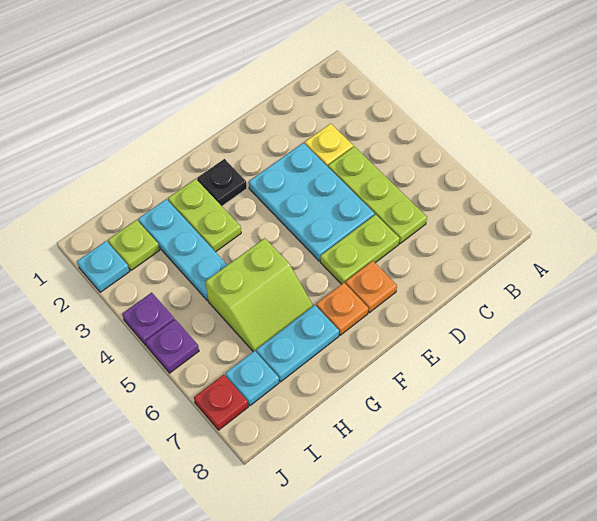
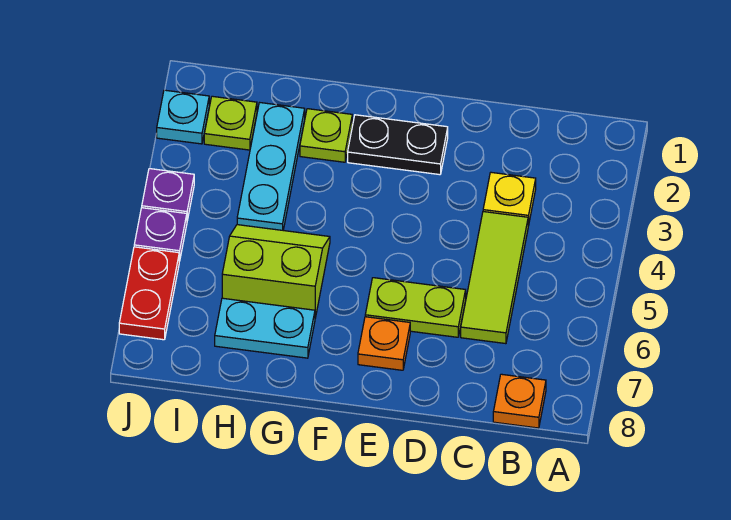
lime 1x3 plate [328,146,427,244] -> lime 1x3 tile [461,212,528,344]
cyan 2x3 plate [249,143,374,261] -> none
black 1x1 plate [197,159,247,206] -> black 1x2 plate [348,115,448,175]
orange 1x1 plate [316,283,368,335] -> orange 1x1 plate moved to [493,374,546,428]
lime 1x2 plate [168,179,241,252] -> lime 1x1 plate [300,109,352,162]
lime 2x2 slope [205,238,313,352] -> lime 2x2 slope turned to [222,225,330,318]
cyan 1x1 plate [225,351,279,406] -> none
red 1x1 plate [194,375,248,430] -> red 1x2 plate [119,247,179,340]

